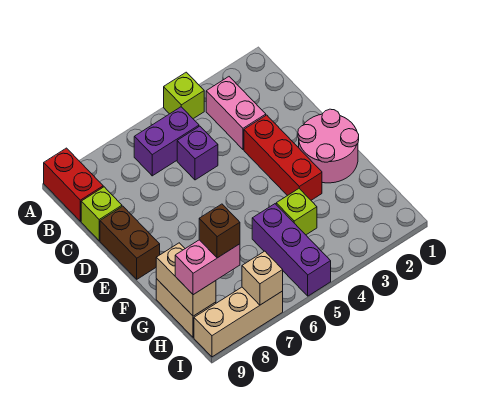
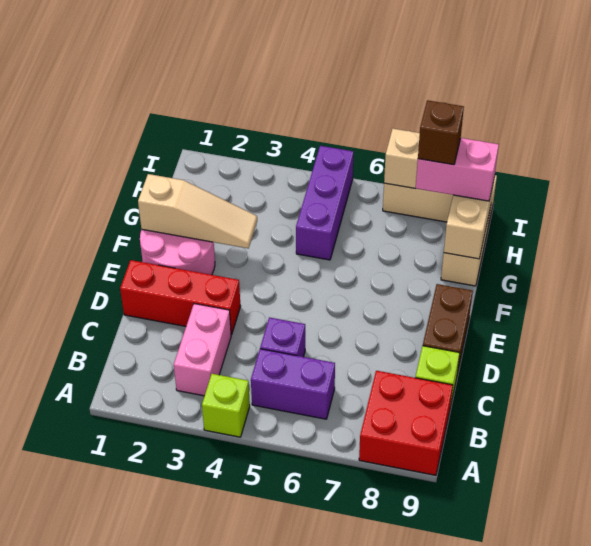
red 1x2 brick [44,148,103,221] -> red 2x2 brick [359,371,453,475]
red 1x3 brick [244,115,322,200] -> red 1x3 brick turned to [120,260,241,335]
none -> tan 1x3 slope [138,174,257,248]
lime 1x1 brick [276,189,317,235] -> none

